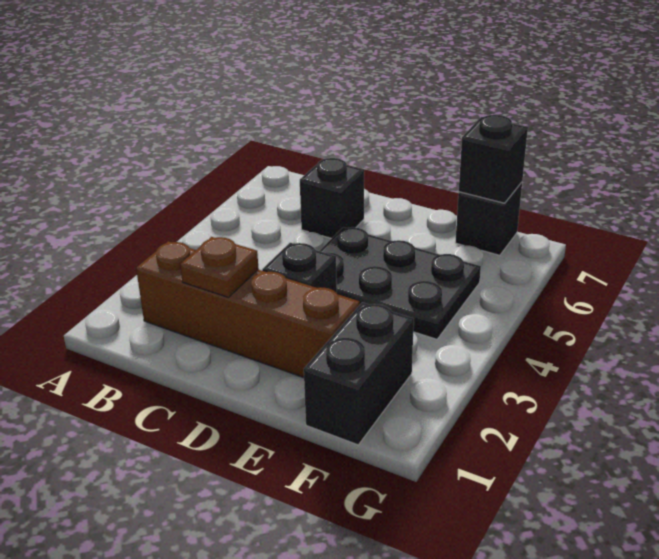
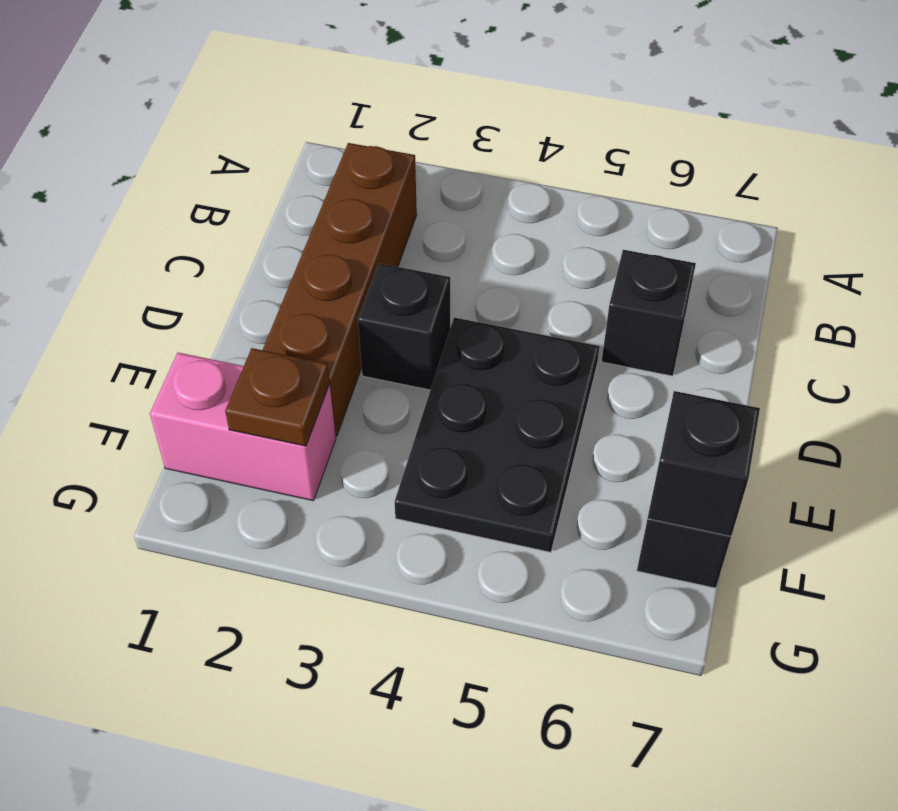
brown 1x1 plate [180,237,259,297] -> brown 1x1 plate moved to [225,348,330,446]
black 1x2 brick [304,302,414,445] -> pink 1x2 brick [150,353,336,501]

